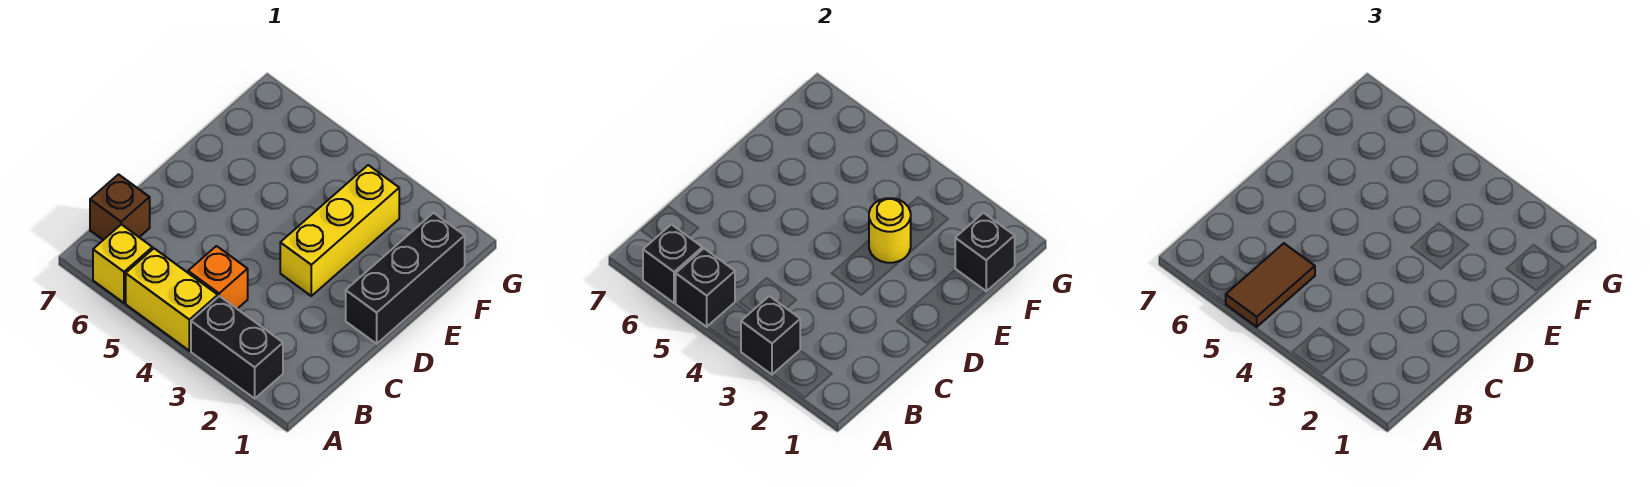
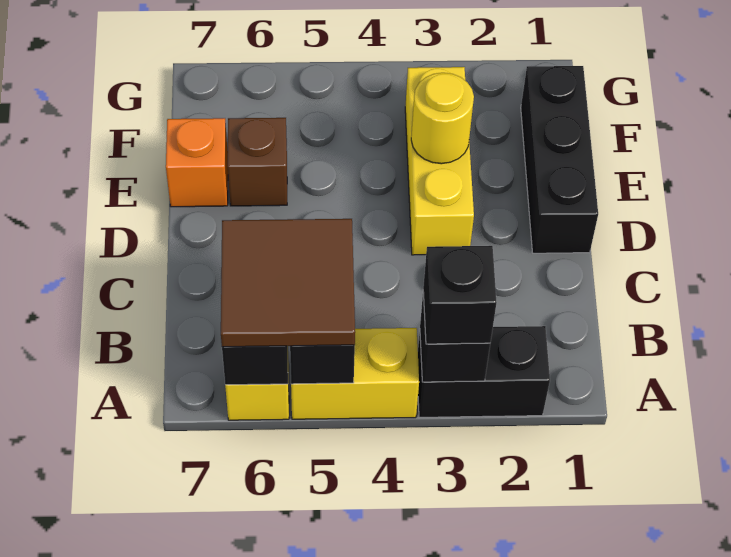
brown 1x2 tile [1226,243,1315,327] -> brown 2x2 tile [221,219,355,347]
orange 1x1 brick [188,246,248,309] -> orange 1x1 brick moved to [166,118,228,207]
brown 1x1 brick [90,174,150,240] -> brown 1x1 brick moved to [228,118,287,206]
black 1x1 brick [955,213,1015,291] -> black 1x1 brick moved to [423,246,497,344]

